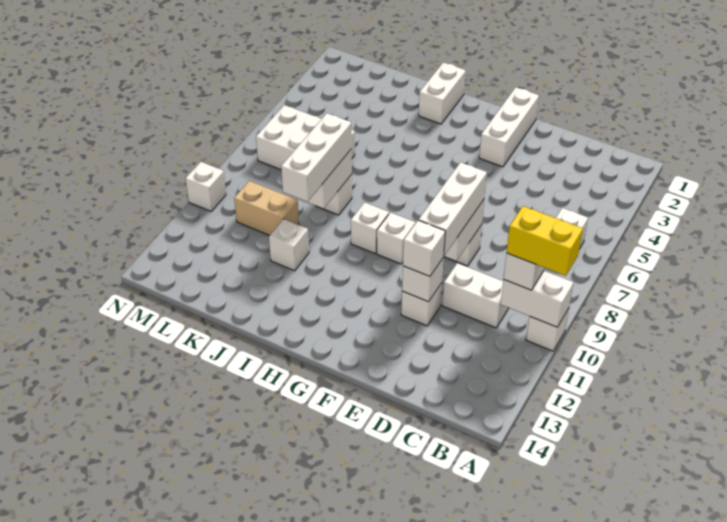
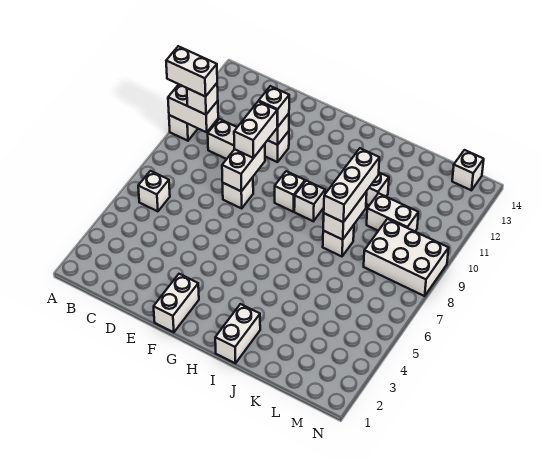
yellow 1x2 brick [507,206,583,276] -> white 1x2 brick [166,46,217,97]
white 1x3 brick [419,162,487,255] -> white 1x2 brick [234,101,278,158]
white 1x3 brick [479,87,539,167] -> white 1x2 brick [154,274,199,332]
white 2x3 brick [256,105,355,170] -> white 2x3 brick moved to [364,219,449,296]
tan 1x2 brick [234,181,299,235] -> white 1x2 brick [367,193,418,231]
white 1x1 brick [186,162,226,211] -> white 1x1 brick moved to [452,150,484,190]

